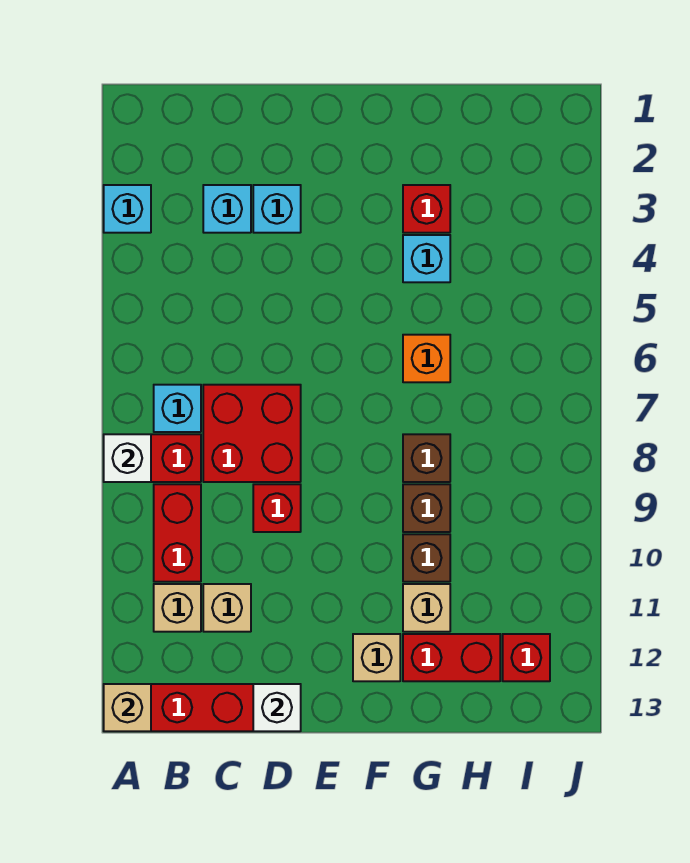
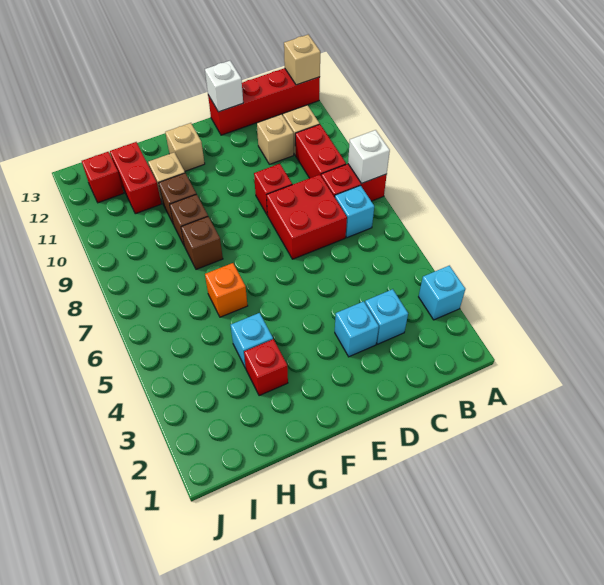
red 1x2 brick [403,634,500,681] -> red 1x2 brick turned to [110,142,161,214]

